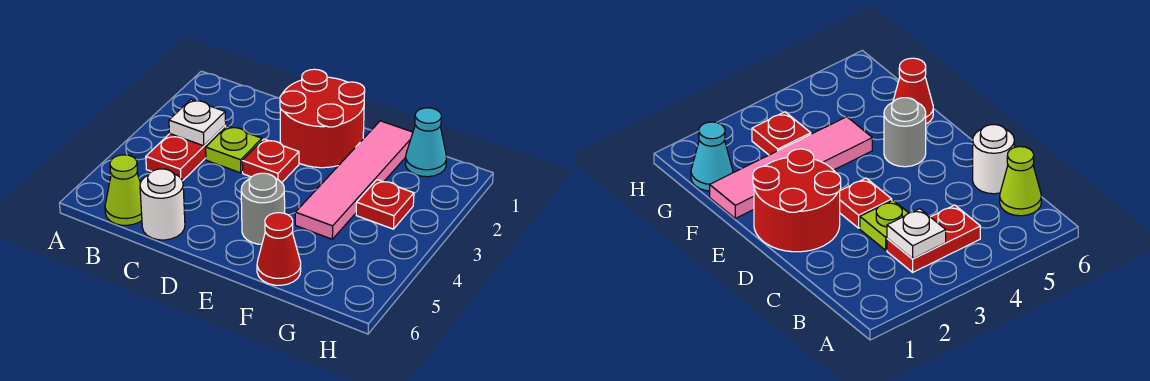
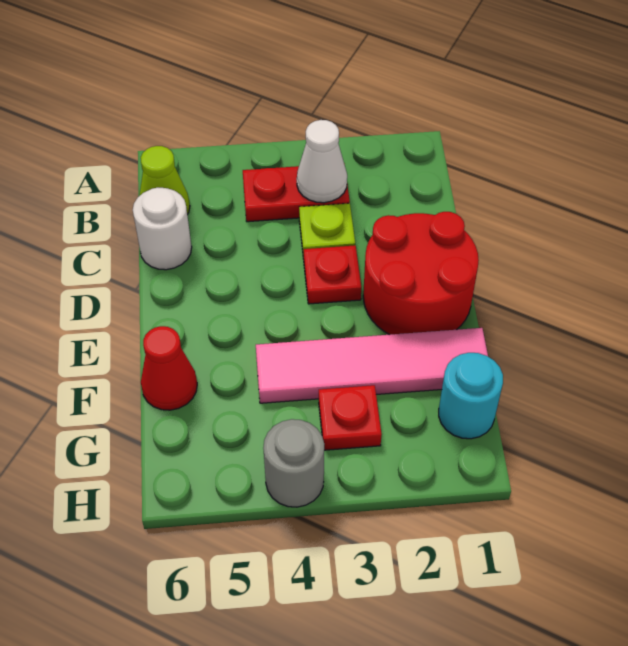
white 1x1 plate [169,100,226,146] -> white 1x1 cone [297,120,347,203]
grey 1x1 round brick [241,173,285,244] -> grey 1x1 round brick moved to [263,419,324,507]
cyan 1x1 cone [405,108,446,177] -> cyan 1x1 round brick [439,353,503,439]

